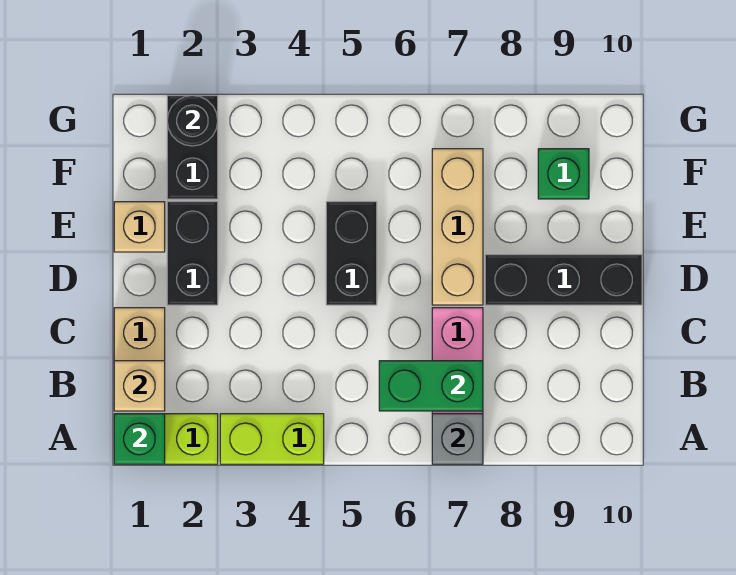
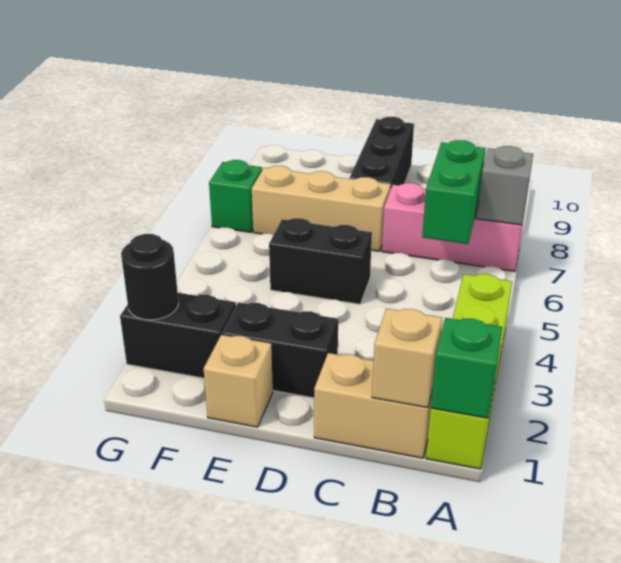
green 1x1 brick [538,149,589,199] -> green 1x1 brick moved to [209,160,262,232]

